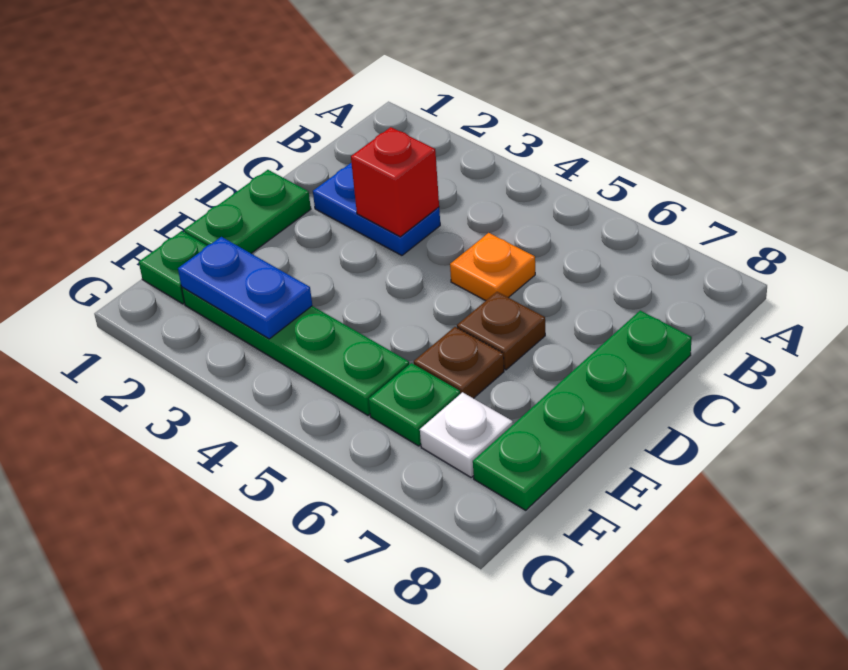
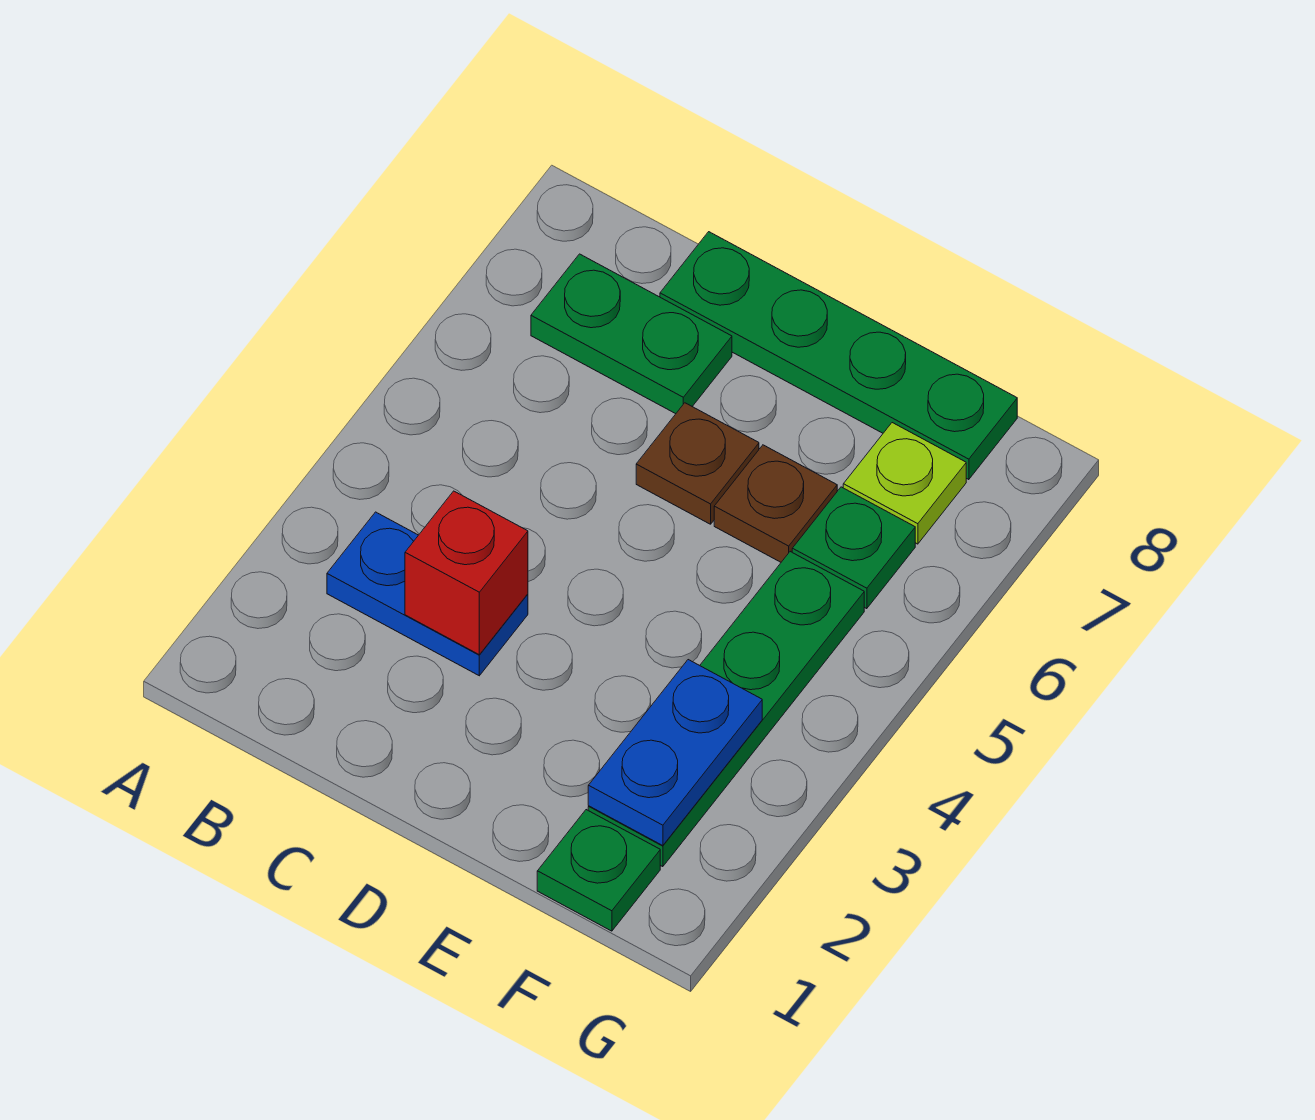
blue 1x2 plate [313,163,440,255] -> blue 1x2 plate turned to [327,512,528,676]
orange 1x1 plate [450,233,535,301] -> none
green 1x2 plate [184,170,311,253] -> green 1x2 plate moved to [531,254,732,414]
white 1x1 plate [420,392,513,477] -> lime 1x1 plate [843,423,966,544]

